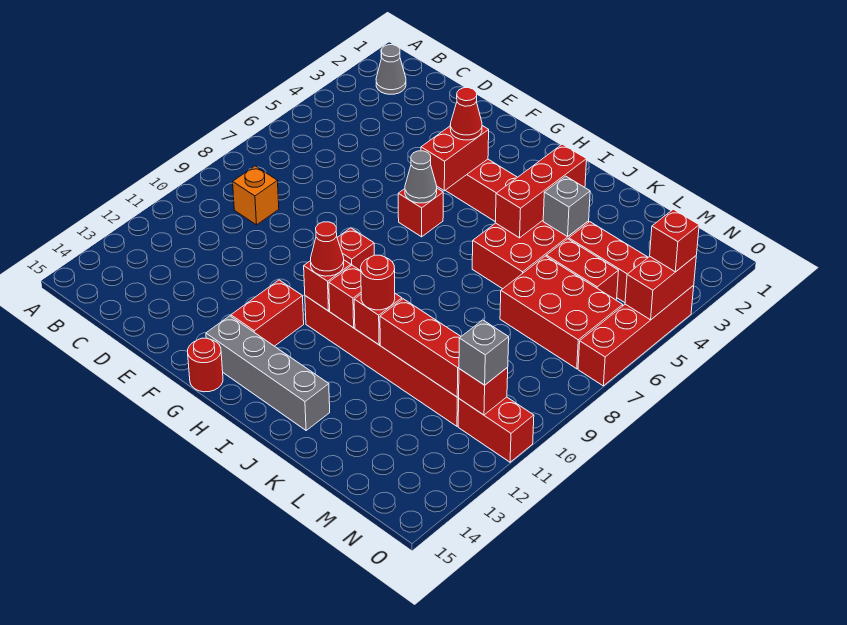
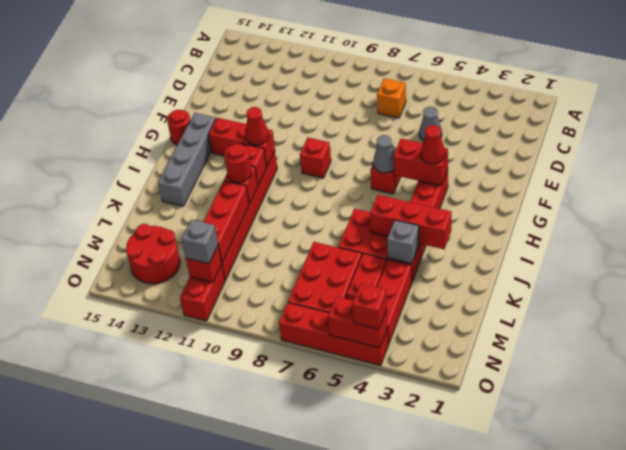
grey 1x1 cone [376,45,406,94] -> grey 1x1 cone moved to [419,107,442,141]
orange 1x1 brick [233,166,279,225] -> orange 1x1 brick moved to [377,78,406,118]
none -> red 2x2 round brick [126,224,180,284]

